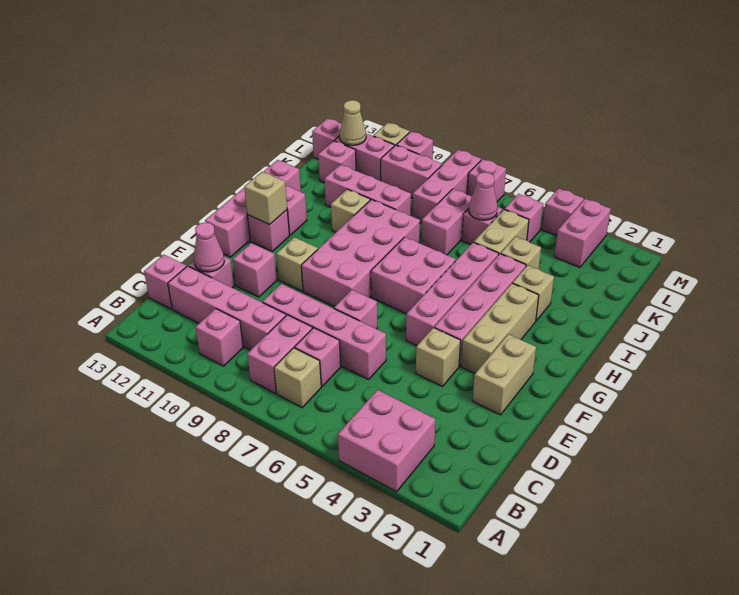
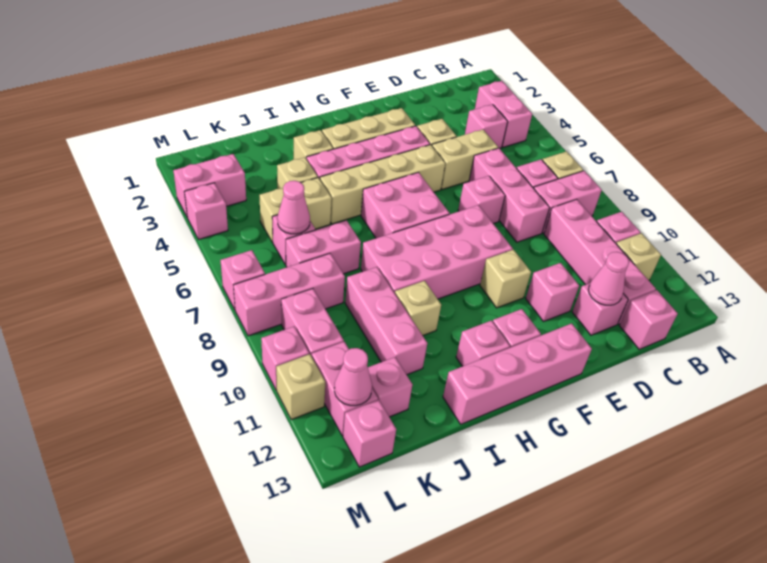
pink 2x2 brick [338,390,435,492] -> pink 1x2 brick [475,81,532,147]
pink 1x4 brick [263,284,386,380] -> pink 1x3 brick [469,148,550,242]
tan 1x2 brick [473,334,536,415] -> tan 1x2 brick moved to [432,130,498,190]
pink 1x4 brick [406,242,499,346] -> tan 1x4 brick [320,145,445,224]
tan 1x1 brick [244,172,287,224] -> tan 1x1 brick moved to [616,233,661,280]
pink 1x1 brick [504,194,543,242] -> pink 1x1 brick moved to [465,104,508,148]
tan 1x1 cone [340,100,366,145] -> pink 1x1 cone [334,348,372,406]

